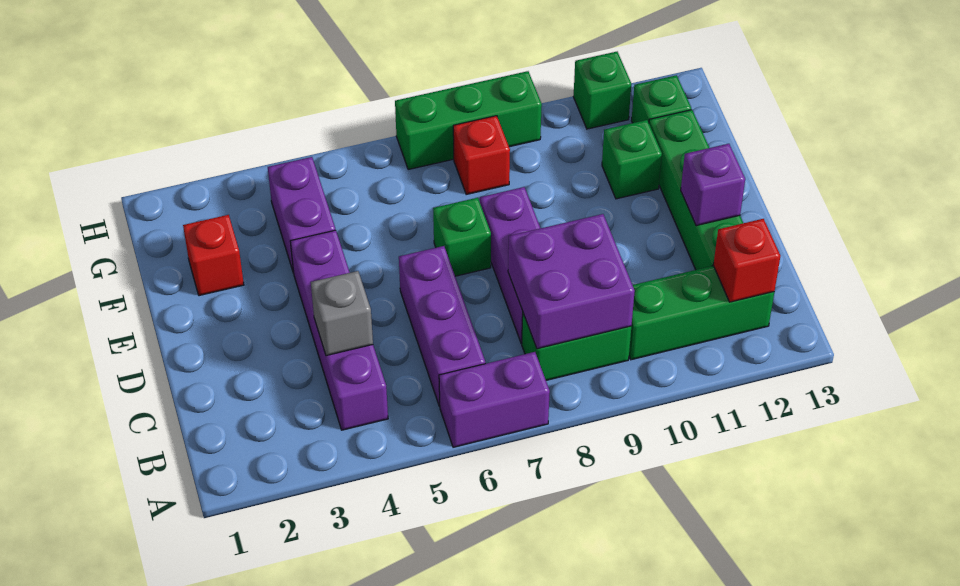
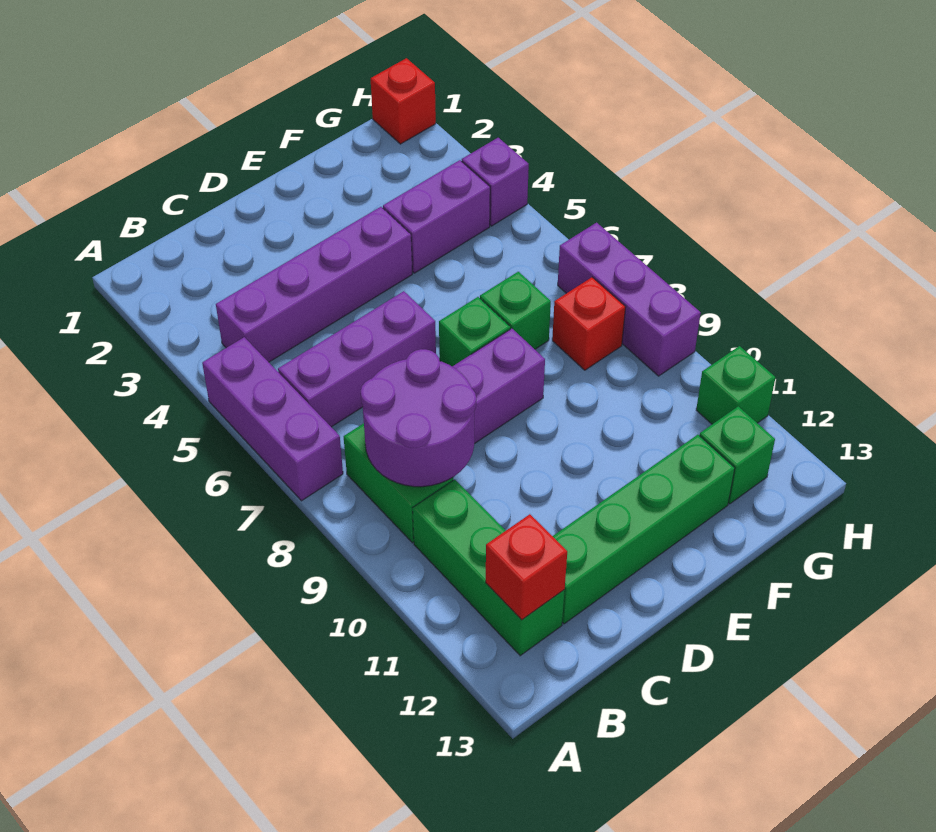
purple 1x2 brick [439,352,550,447] -> purple 1x3 brick [202,337,343,501]
purple 2x2 brick [508,214,635,349] -> purple 2x2 round brick [361,349,476,487]
grey 1x1 brick [311,271,373,356] -> none
purple 1x1 brick [681,144,745,226] -> purple 1x1 brick moved to [462,138,529,226]
red 1x1 brick [183,215,244,296] -> red 1x1 brick moved to [371,58,436,144]
green 1x1 brick [602,120,662,199] -> green 1x1 brick moved to [480,272,551,349]
green 1x3 brick [395,71,542,170] -> purple 1x3 brick [558,223,701,376]

